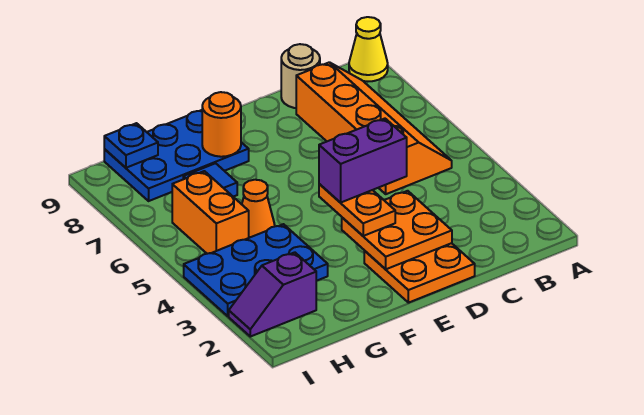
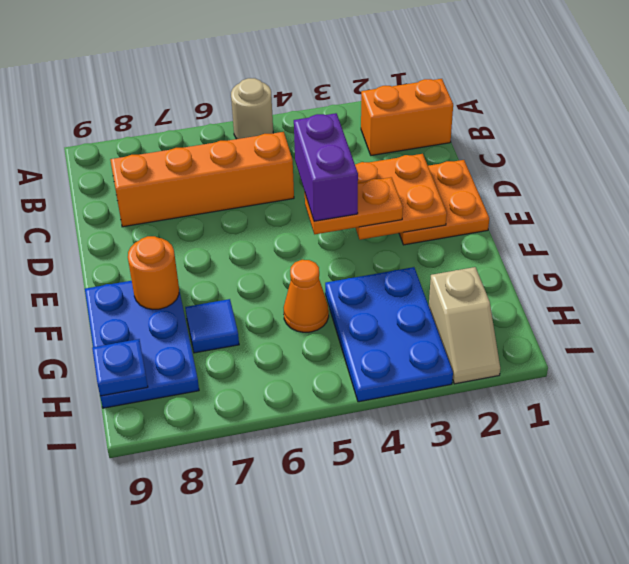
yellow 1x1 cone [349,17,388,82] -> none
tan 1x1 round brick [281,44,320,108] -> tan 1x1 round brick moved to [231,78,273,139]
purple 1x2 slope [229,252,316,337] -> tan 1x2 slope [429,267,500,384]
orange 1x2 brick [172,171,249,254] -> orange 1x2 brick moved to [361,79,453,155]

